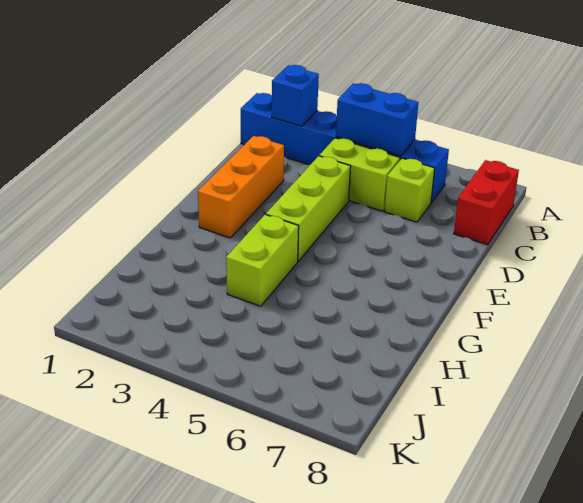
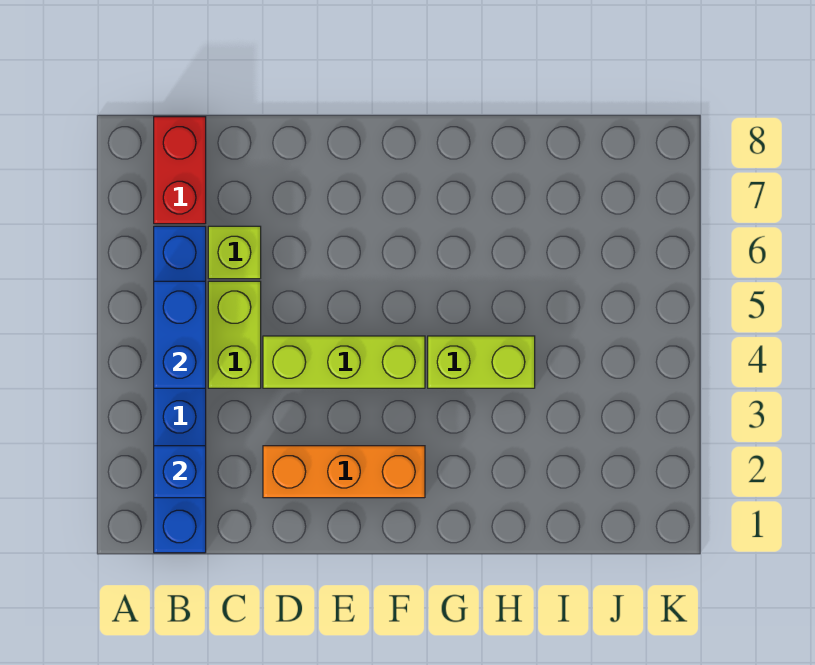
red 1x2 brick [454,160,519,245] -> red 1x2 brick turned to [154,117,206,224]

